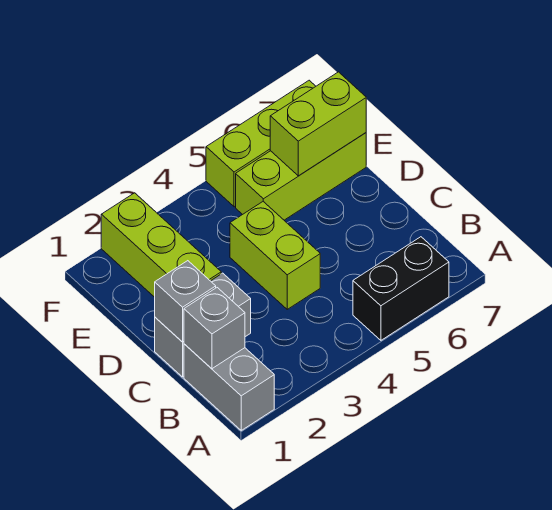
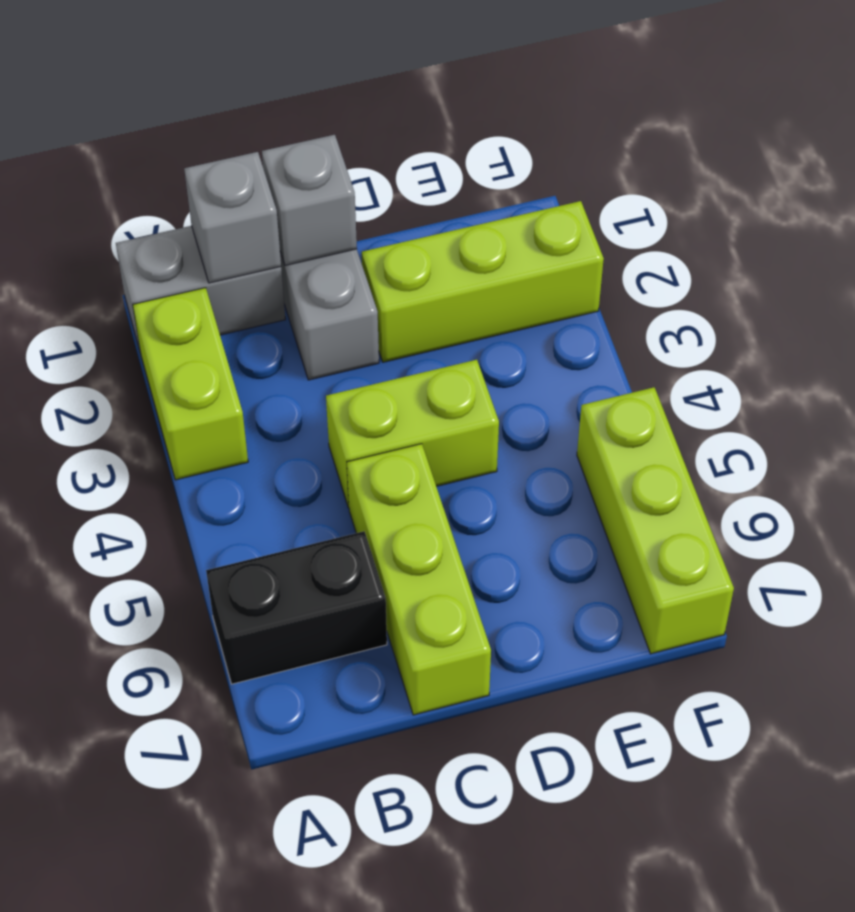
black 1x2 brick [353,237,449,340] -> black 1x2 brick turned to [206,531,387,684]
lime 1x3 brick [236,133,366,220] -> lime 1x3 brick moved to [347,444,491,715]
lime 1x2 brick [270,72,366,176] -> lime 1x2 brick moved to [133,288,248,480]

